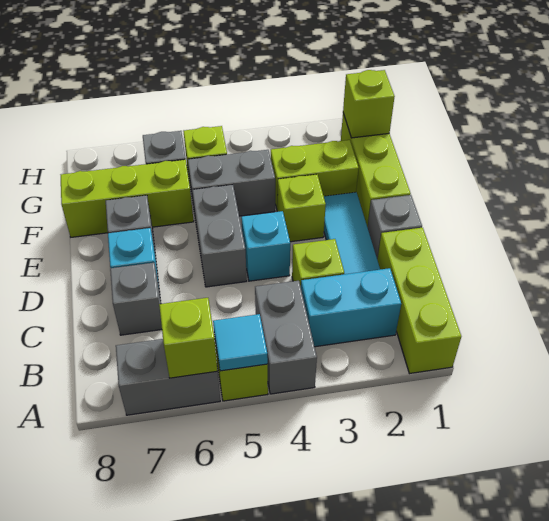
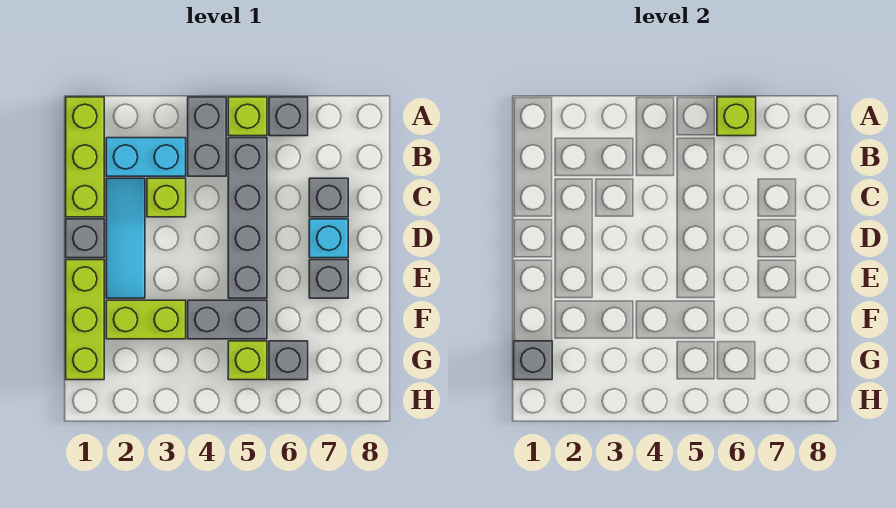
cyan 1x1 tile [213,314,268,371] -> none
grey 1x2 brick [116,339,220,415] -> grey 1x1 brick [269,97,308,136]
cyan 1x1 brick [241,211,290,281] -> none
grey 1x2 brick [192,185,247,287] -> grey 1x4 brick [228,138,267,298]
lime 1x1 brick [277,174,326,242] -> none
lime 1x3 brick [61,160,194,237] -> none
lime 1x1 brick [343,70,395,138] -> grey 1x1 brick [514,341,552,380]

